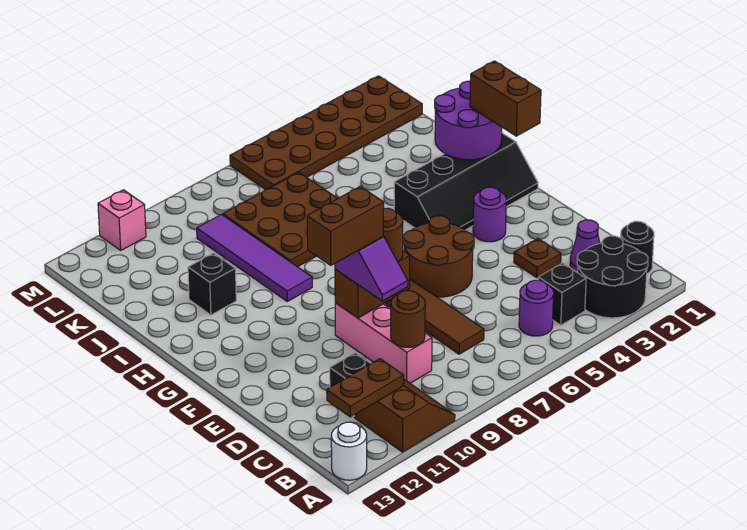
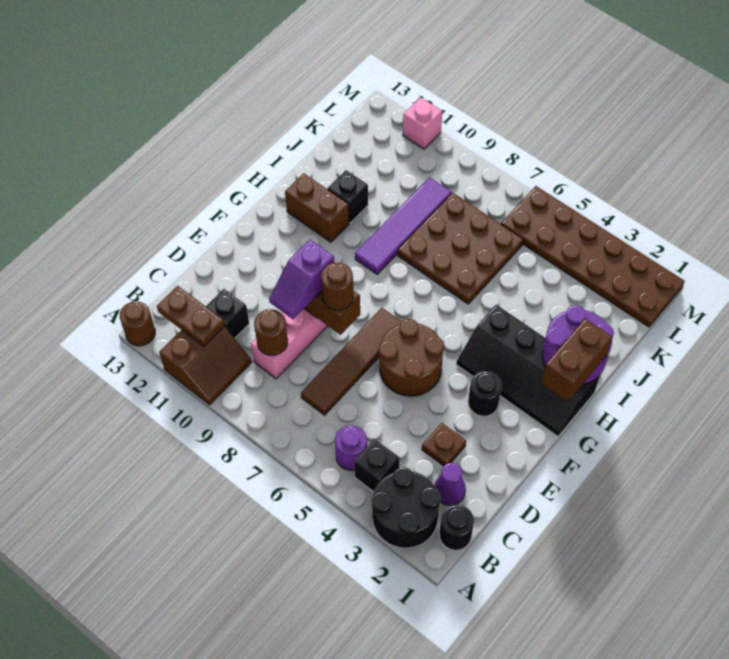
white 1x1 round brick [331,422,367,480] -> brown 1x1 round brick [120,301,155,346]
brown 1x2 brick [307,187,384,265] -> brown 1x2 brick moved to [285,173,349,242]
purple 1x1 round brick [473,187,506,242] -> black 1x1 round brick [468,371,502,416]

